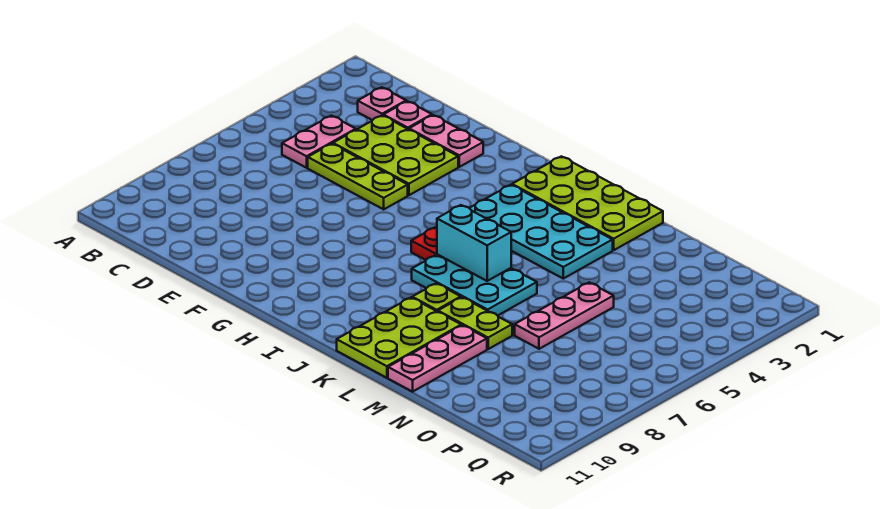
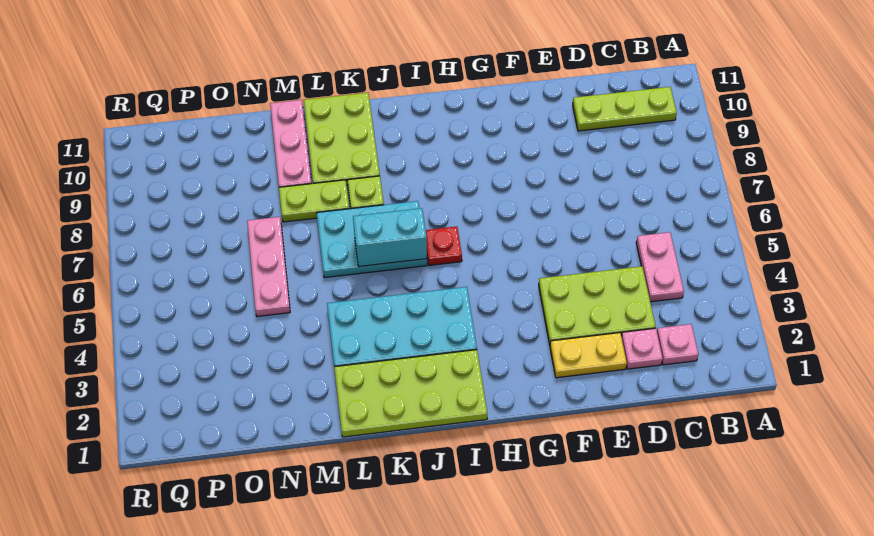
lime 1x3 plate [308,144,408,209] -> lime 1x3 plate moved to [573,87,677,131]
pink 1x2 plate [409,115,483,167] -> yellow 1x2 plate [550,333,627,378]

